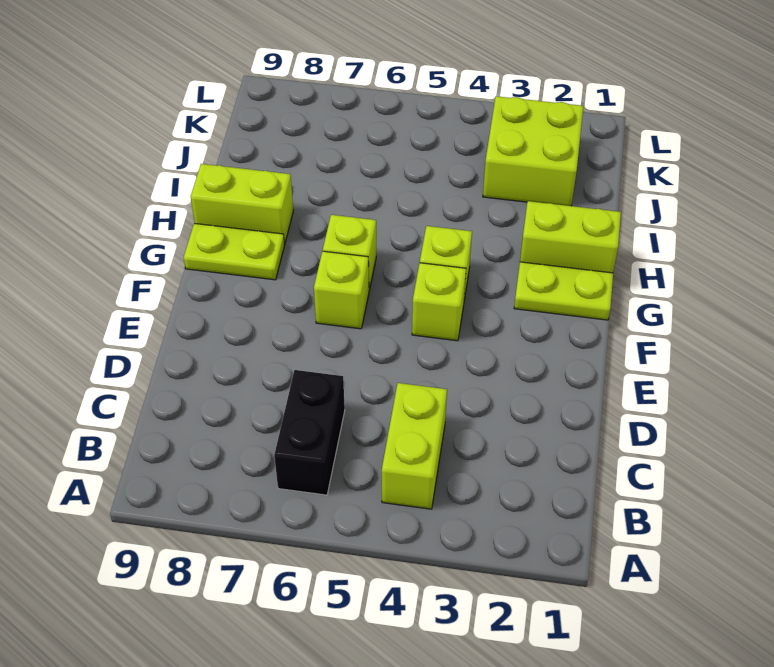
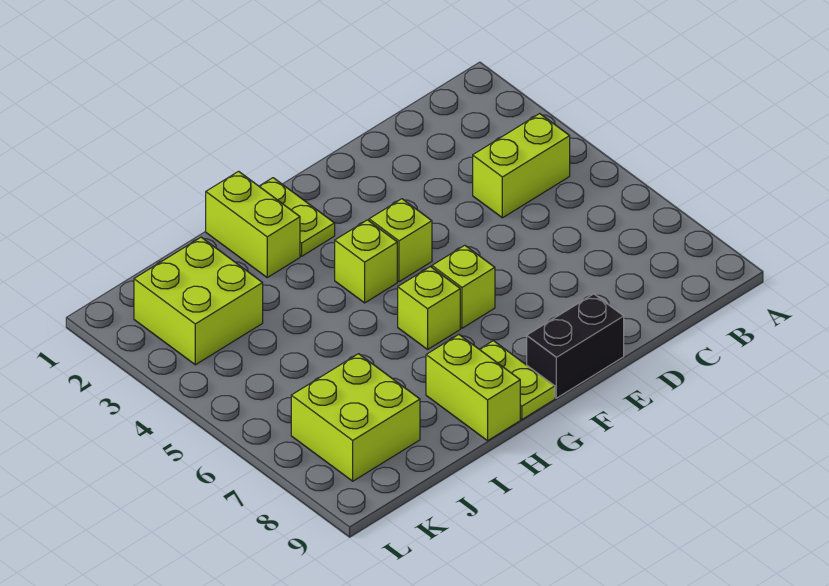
black 1x2 brick [274,370,345,495] -> black 1x2 brick moved to [527,294,624,398]
none -> lime 2x2 brick [291,354,420,481]

